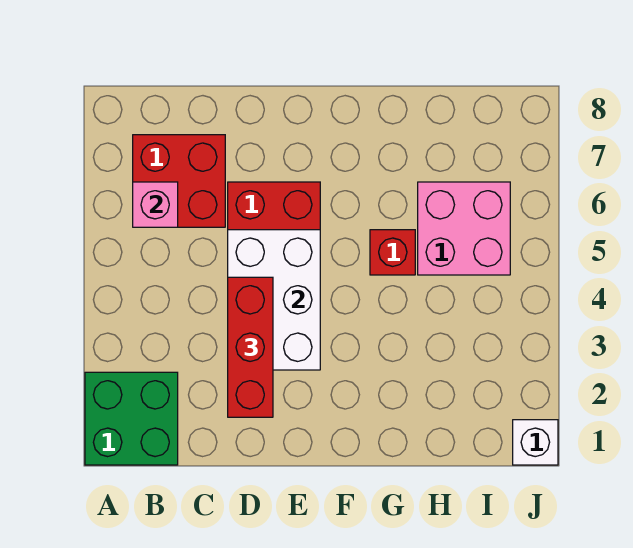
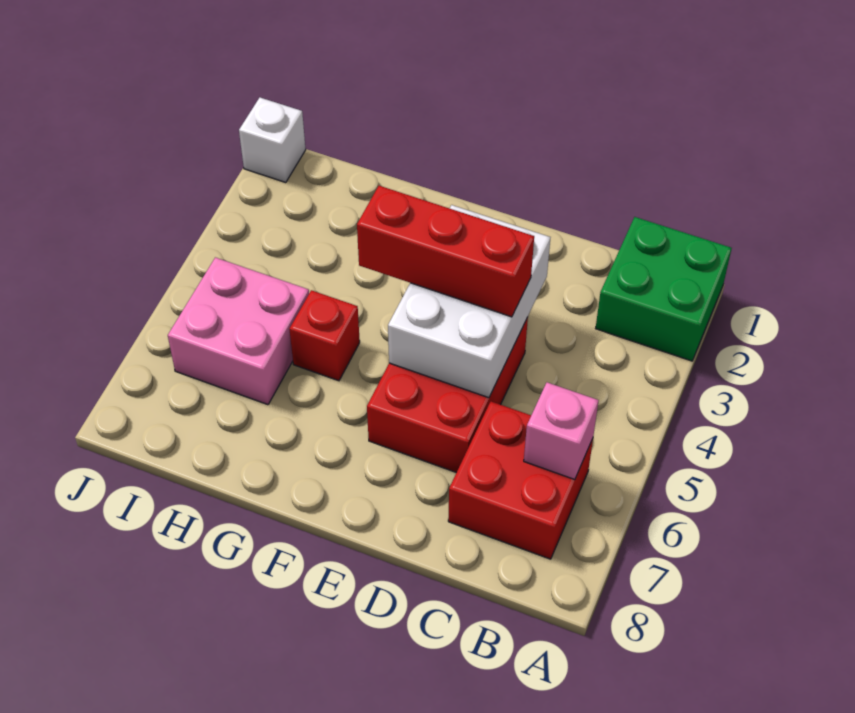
red 1x3 brick [228,277,273,417] -> red 1x3 brick turned to [357,186,534,317]

